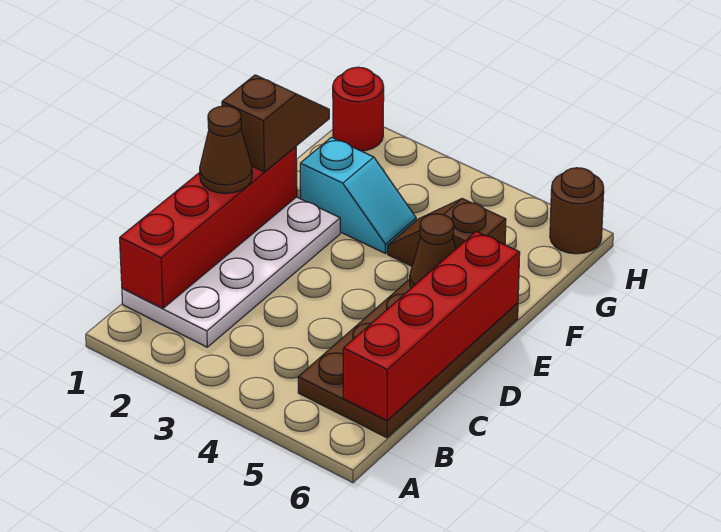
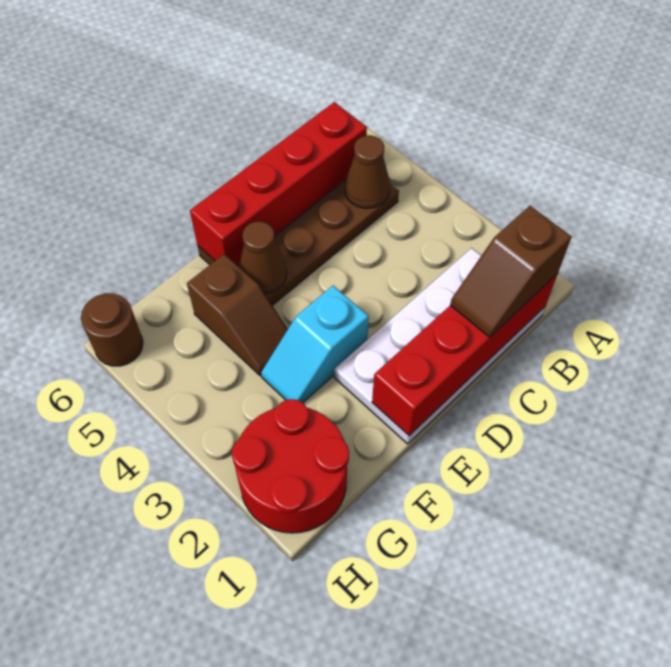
brown 1x1 cone [200,106,252,193] -> brown 1x1 cone moved to [345,136,390,208]
brown 1x2 slope [222,75,329,172] -> brown 1x2 slope moved to [450,206,571,337]
cyan 1x2 slope [300,137,416,253] -> cyan 1x2 slope turned to [261,286,369,403]
red 1x1 round brick [333,67,384,151] -> red 2x2 round brick [232,399,349,533]

